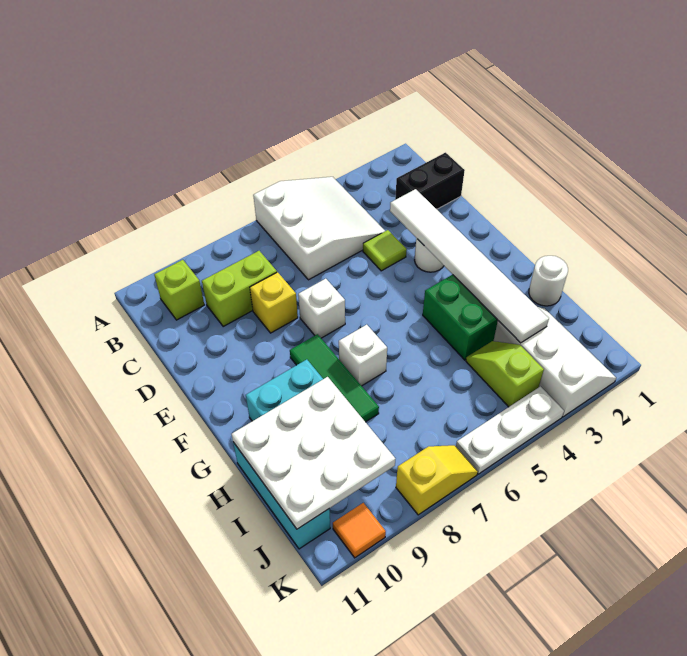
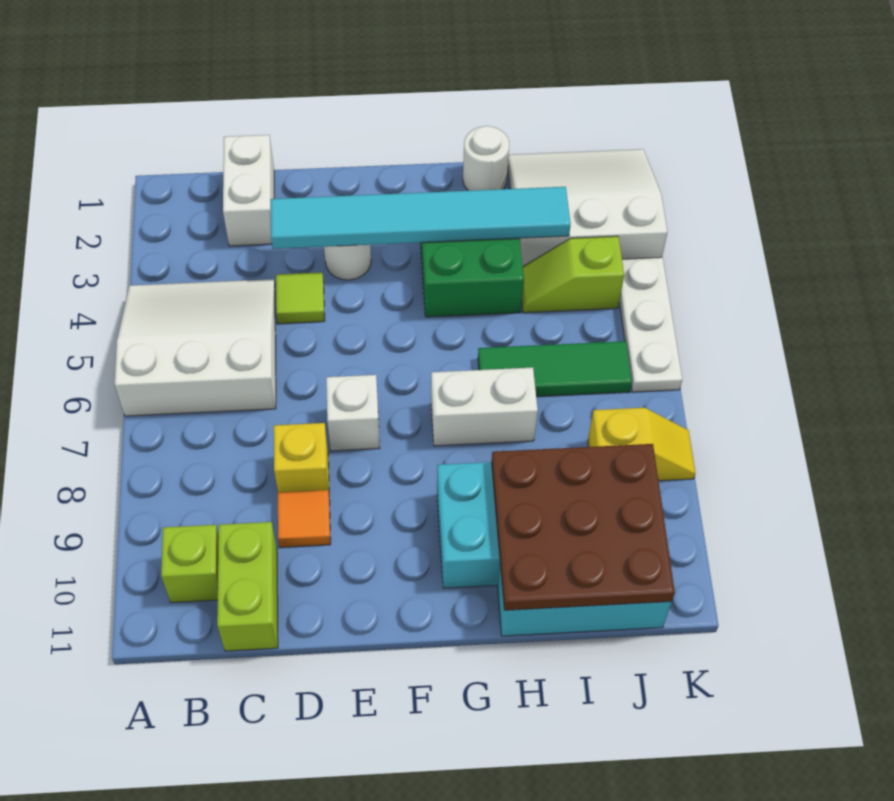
black 1x2 brick [395,153,465,209] -> white 1x2 brick [223,135,274,246]
lime 1x2 brick [202,251,277,326] -> lime 1x2 brick moved to [217,522,278,651]
white 1x6 tile [390,189,549,343] -> cyan 1x6 tile [271,187,571,249]
green 1x3 tile [290,334,379,422] -> green 1x3 tile moved to [478,341,632,397]
white 1x1 brick [339,325,387,386] -> white 1x2 brick [431,367,538,446]
white 3x3 plate [232,377,395,529] -> brown 3x3 plate [492,444,675,610]
white 2x3 slope [494,307,616,417] -> white 3x3 slope [508,149,667,266]
yellow 1x2 slope [396,445,478,515] -> yellow 1x2 slope turned to [588,408,696,481]
orange 1x1 tile [333,503,386,558] -> orange 1x1 tile moved to [278,490,331,547]

